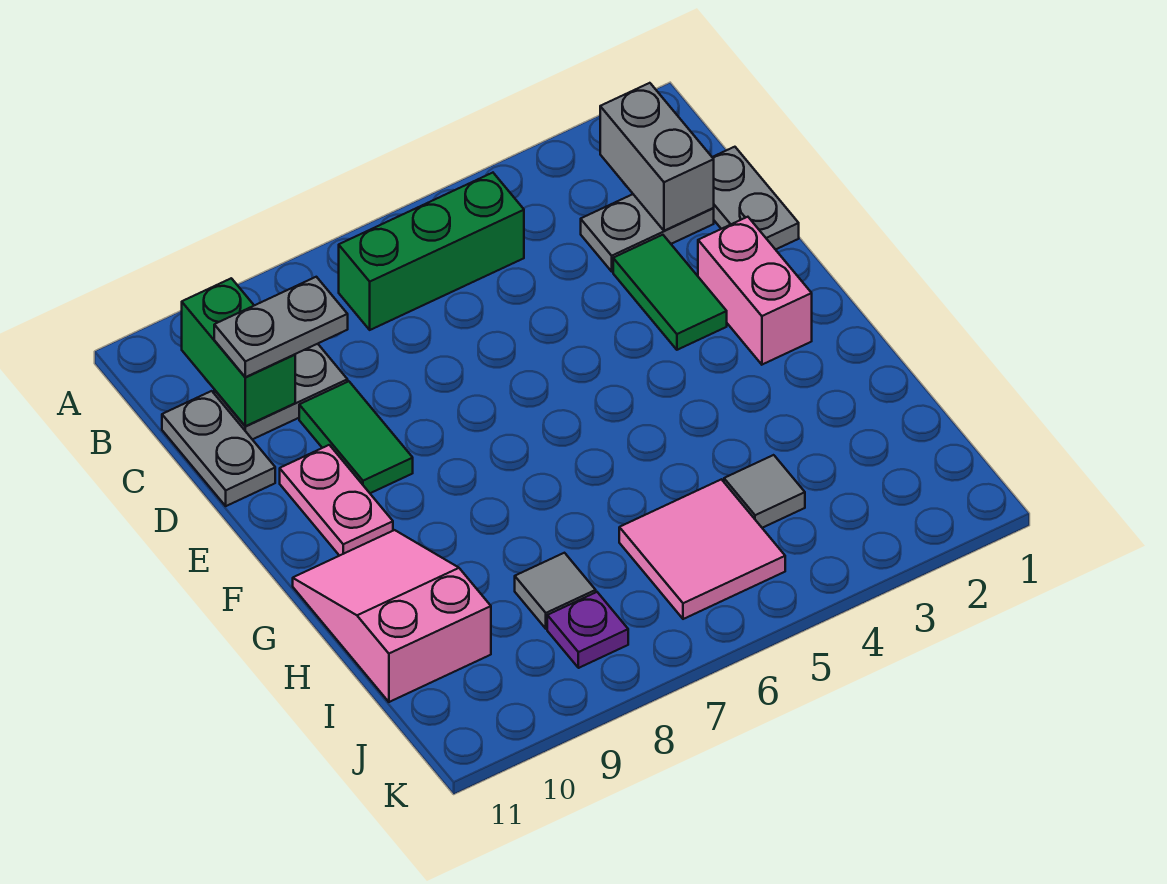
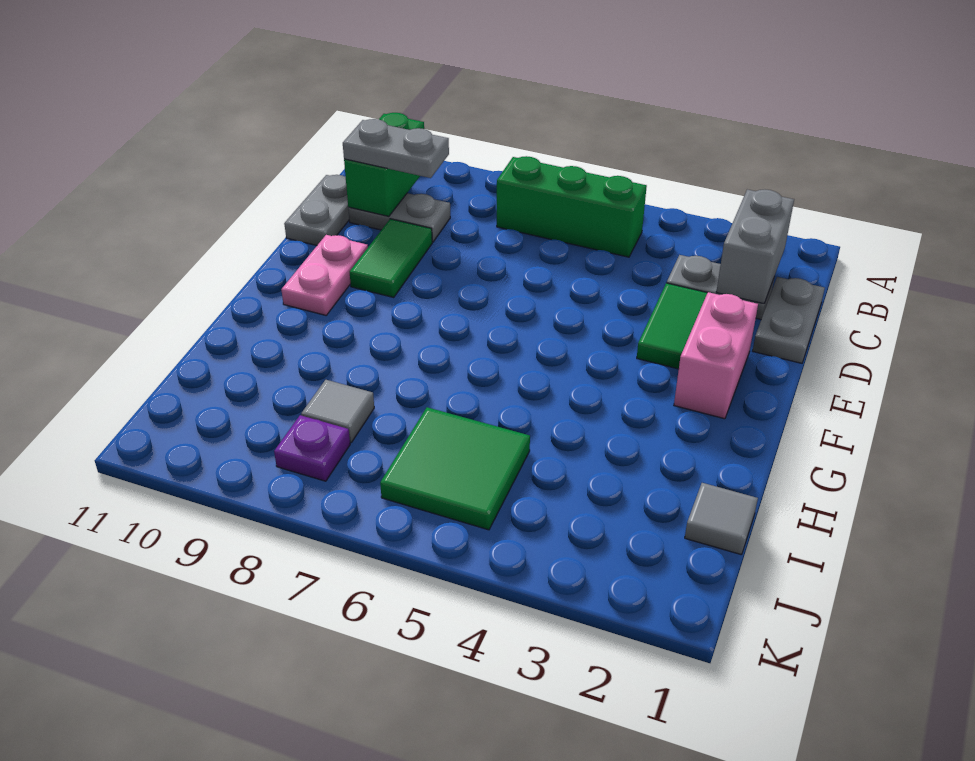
pink 2x3 slope [293,530,491,702] -> none
grey 1x1 tile [724,455,805,528] -> grey 1x1 tile moved to [685,483,758,555]
pink 2x2 tile [619,479,785,619] -> green 2x2 tile [380,407,530,530]

